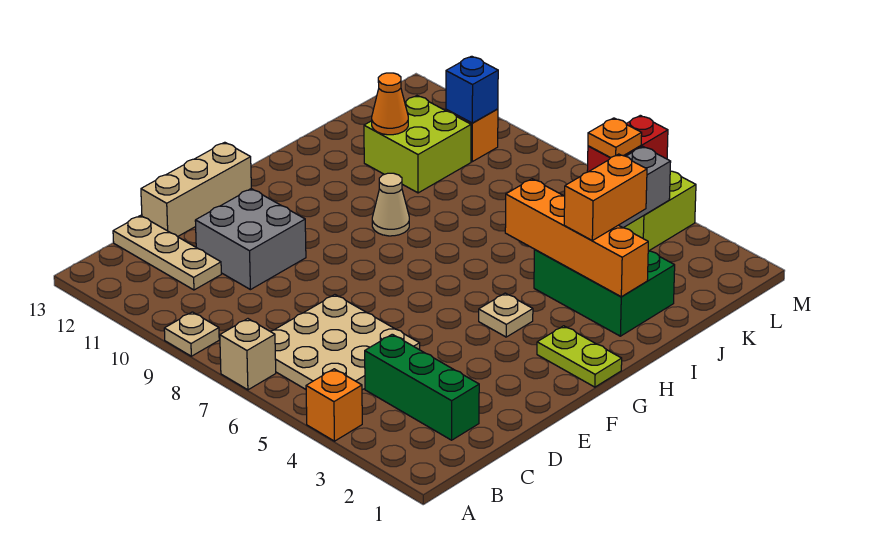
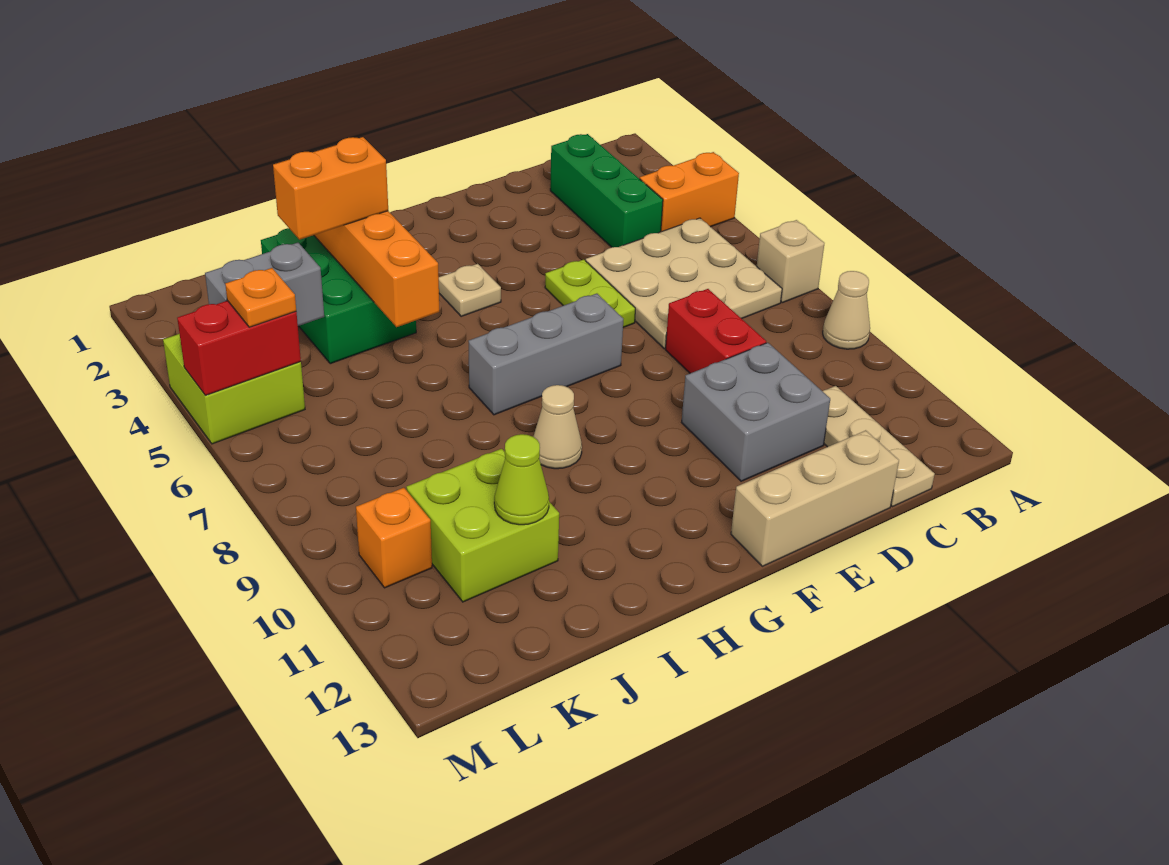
orange 1x1 brick [306,369,362,441] -> orange 1x2 brick [640,152,739,232]
tan 1x1 plate [164,312,219,356] -> tan 1x1 cone [823,271,870,349]
none -> red 1x2 brick [665,289,766,373]
none -> grey 1x3 brick [468,294,623,415]
lime 1x2 plate [537,326,622,387] -> lime 1x2 plate moved to [545,260,635,327]
orange 1x1 cone [372,73,408,135] -> lime 1x1 cone [494,434,549,525]
blue 1x1 brick [446,56,498,123] -> none

